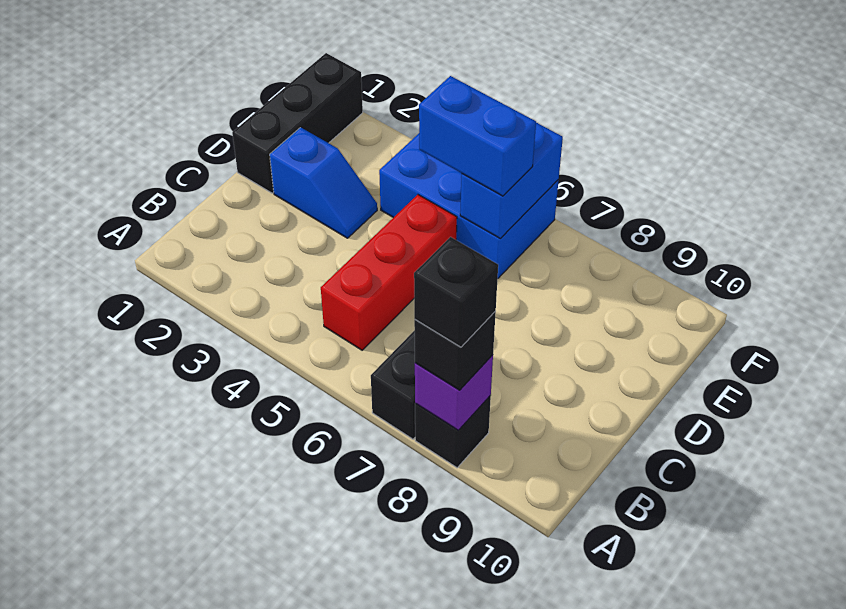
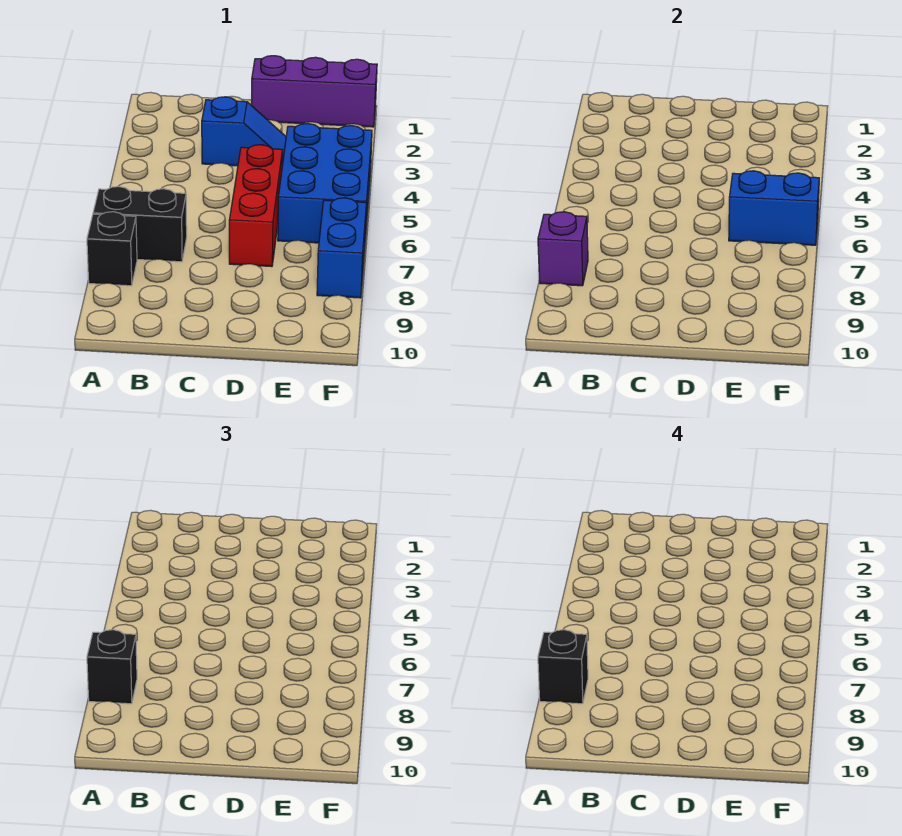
red 1x3 brick [321,195,457,350] -> red 1x3 brick turned to [229,145,282,267]
black 1x3 brick [232,53,363,193] -> purple 1x3 brick [252,56,377,127]
blue 1x2 slope [270,127,377,238] -> blue 1x2 slope turned to [202,97,286,166]
blue 1x2 brick [419,76,536,196] -> blue 1x2 brick moved to [317,198,367,298]

